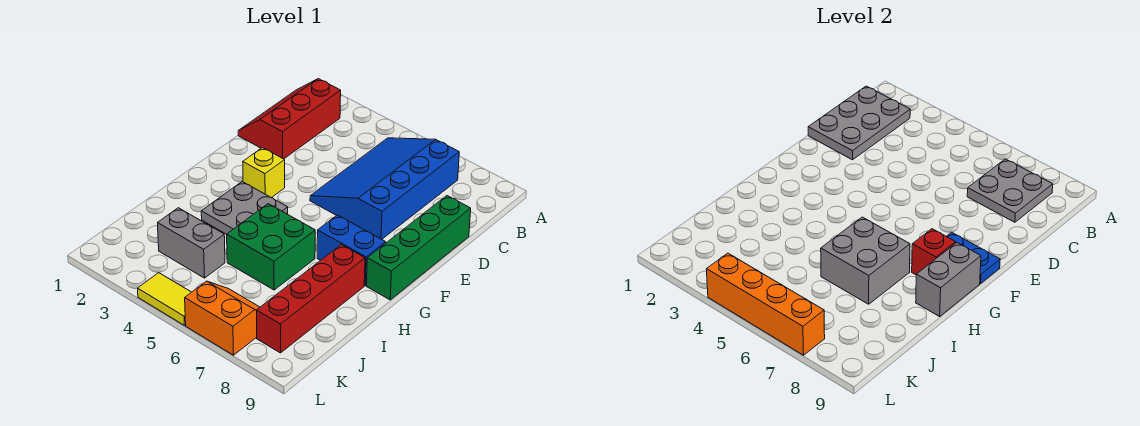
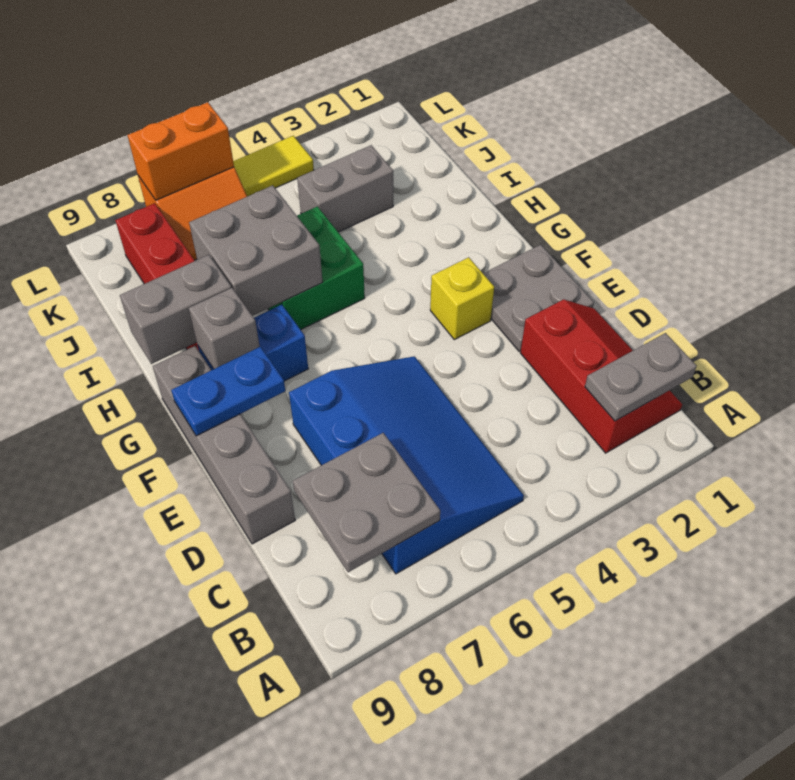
grey 2x3 plate [808,86,910,160] -> grey 1x2 plate [585,333,697,421]
green 1x4 brick [367,196,471,300] -> grey 1x4 brick [153,346,295,544]
grey 2x2 plate [201,182,288,234] -> grey 2x2 plate moved to [483,245,594,351]
red 1x1 brick [912,229,956,275] -> grey 1x1 brick [189,288,260,369]
grey 1x2 brick [916,243,981,316] -> grey 1x2 brick turned to [120,255,231,364]
orange 1x4 brick [706,253,825,355] -> orange 1x2 brick [128,102,234,200]

